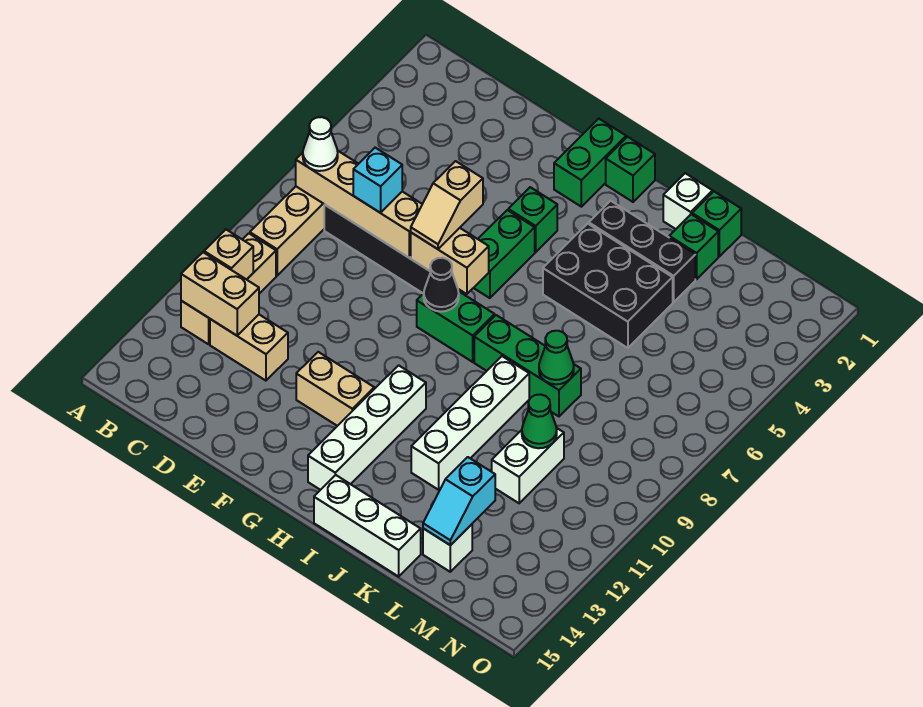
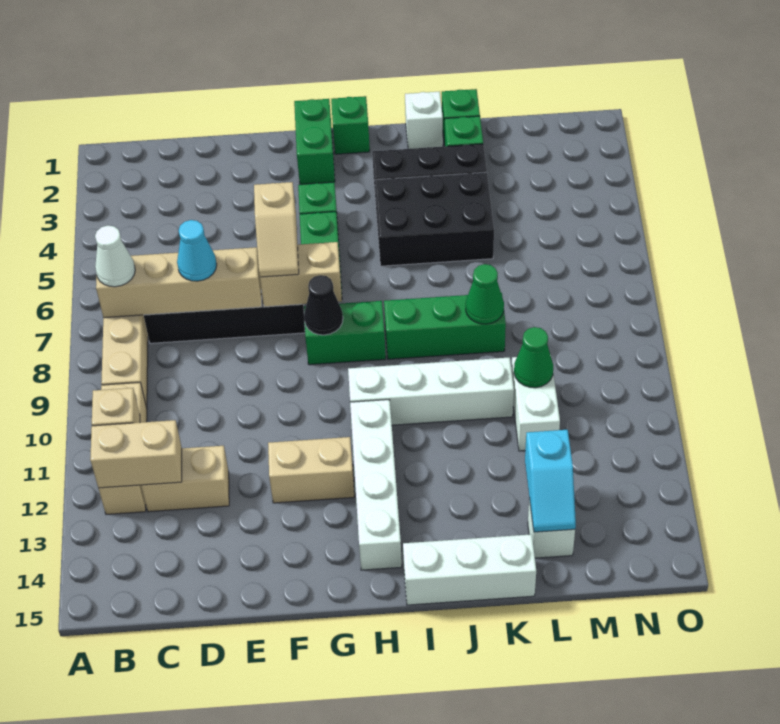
cyan 1x1 brick [353,148,402,213] -> cyan 1x1 cone [177,220,217,281]
white 1x4 brick [411,356,529,490] -> white 1x4 brick turned to [348,357,514,425]

